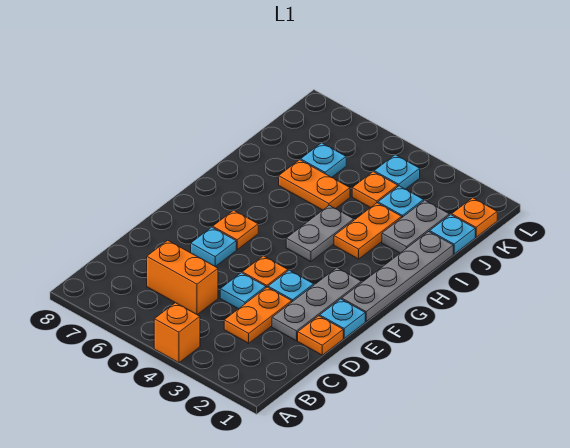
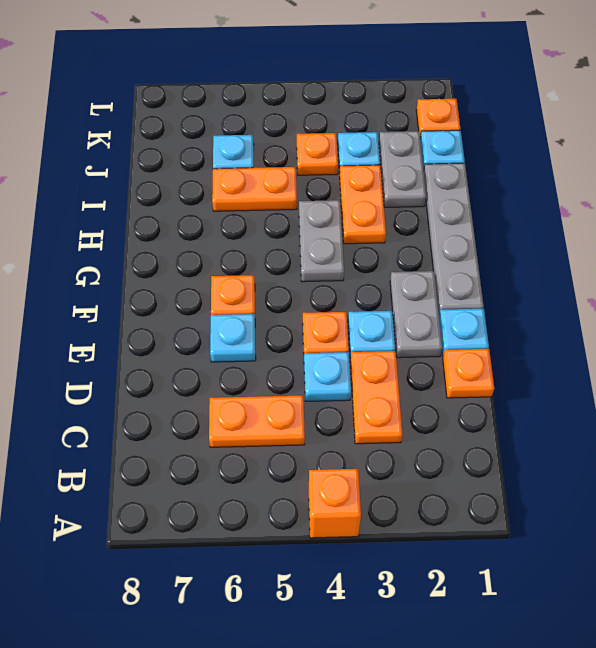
orange 1x2 brick [147,240,218,315] -> orange 1x2 plate [209,395,305,447]
grey 1x3 plate [272,268,361,341] -> grey 1x2 plate [390,271,442,358]
cyan 1x1 plate [374,155,420,189] -> none

